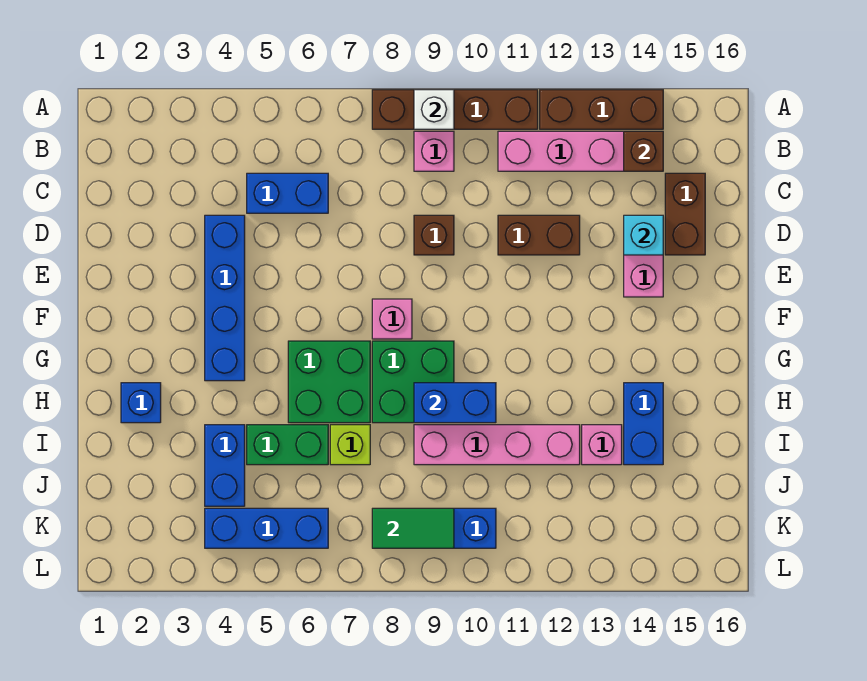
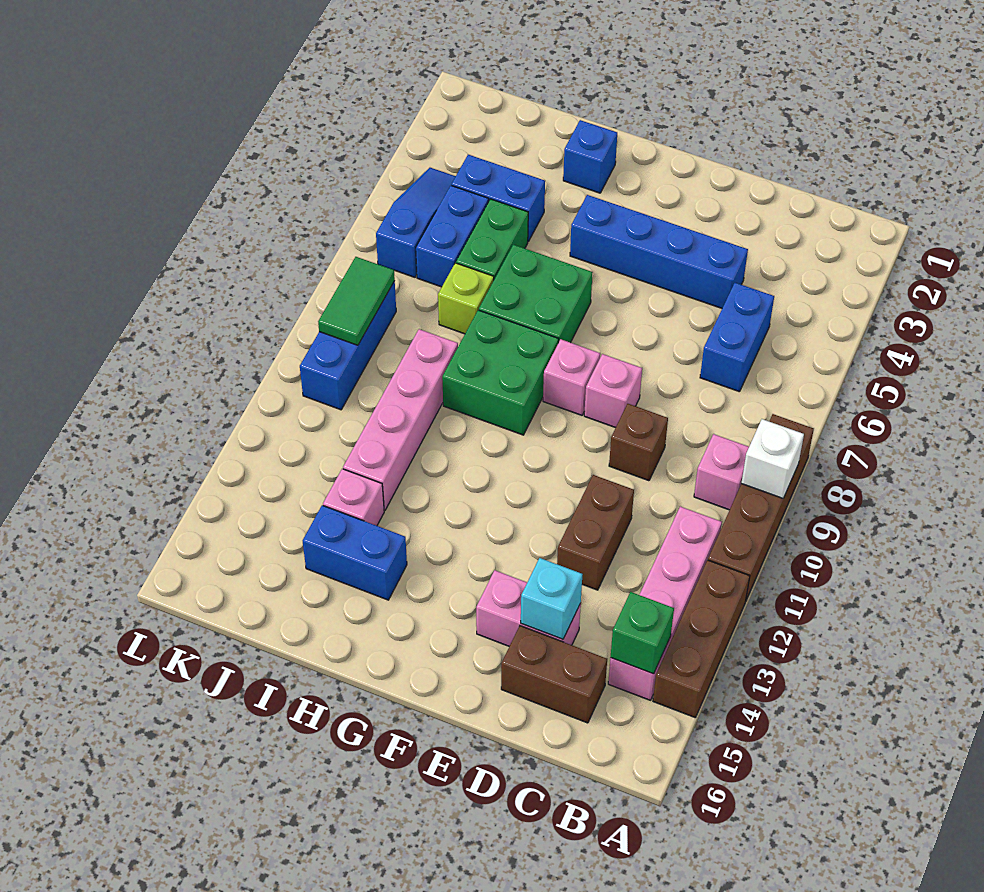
brown 1x1 brick [624,131,663,171] -> green 1x1 brick [611,592,674,674]
none -> pink 1x1 brick [584,354,642,428]
blue 1x2 brick [414,383,496,423] -> blue 1x2 brick moved to [416,186,488,287]
blue 1x3 brick [205,508,328,548] -> blue 1x3 slope [376,168,456,277]

